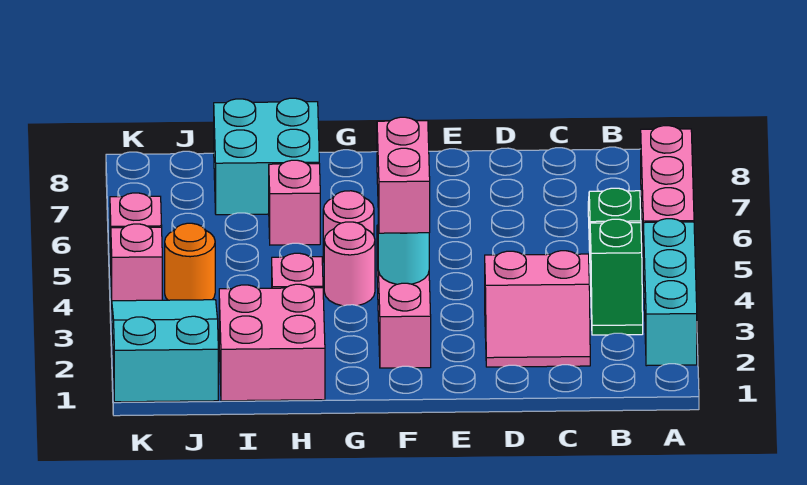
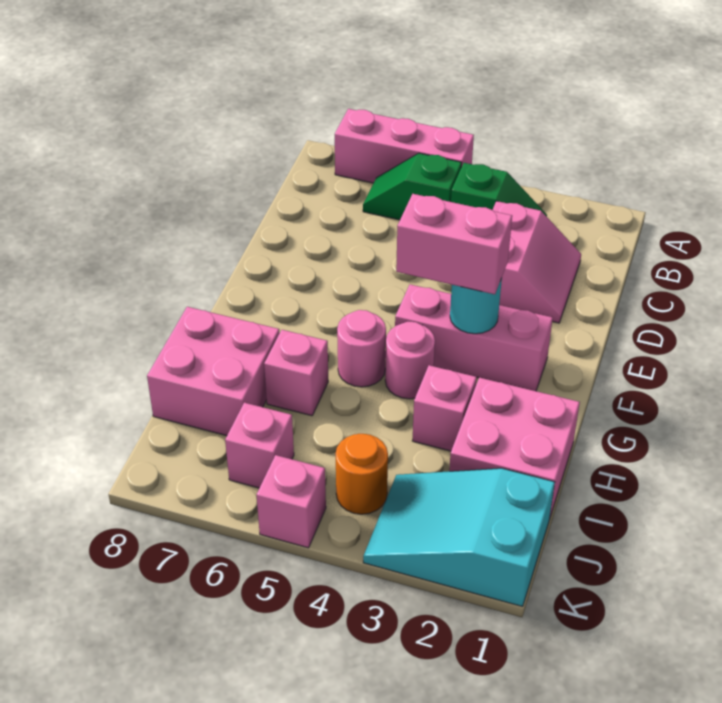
cyan 1x3 brick [643,219,697,366] -> none
cyan 2x2 brick [214,98,319,215] -> pink 2x2 brick [147,307,280,436]
pink 1x1 brick [111,224,162,301] -> pink 1x1 brick moved to [225,403,294,488]

